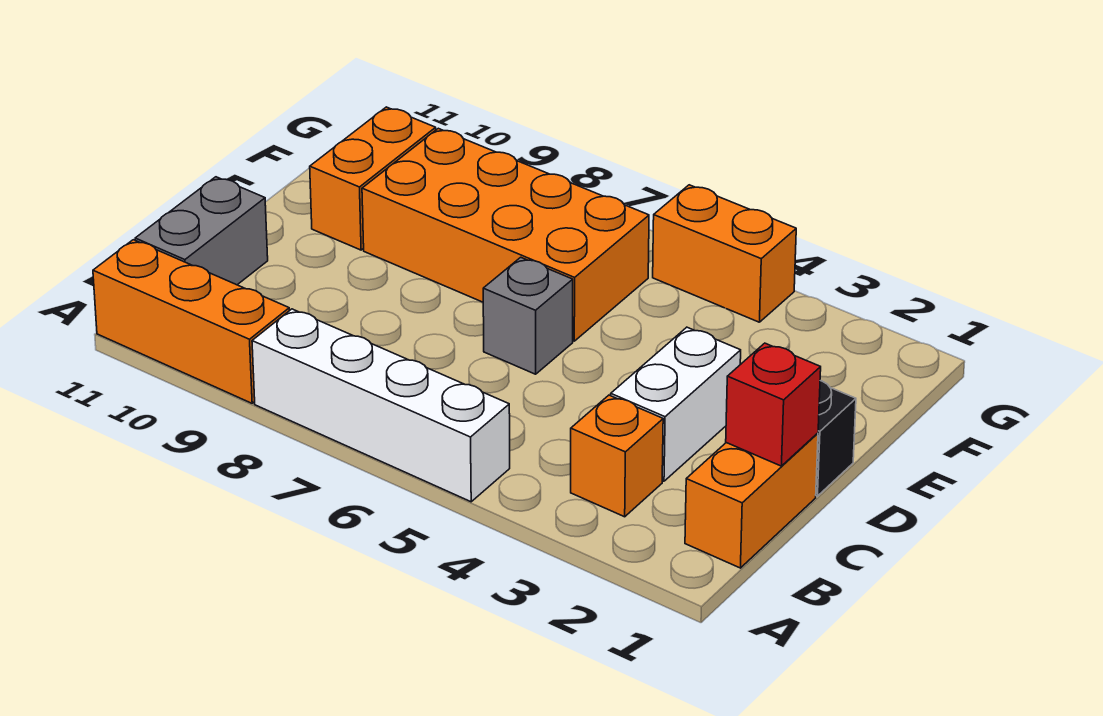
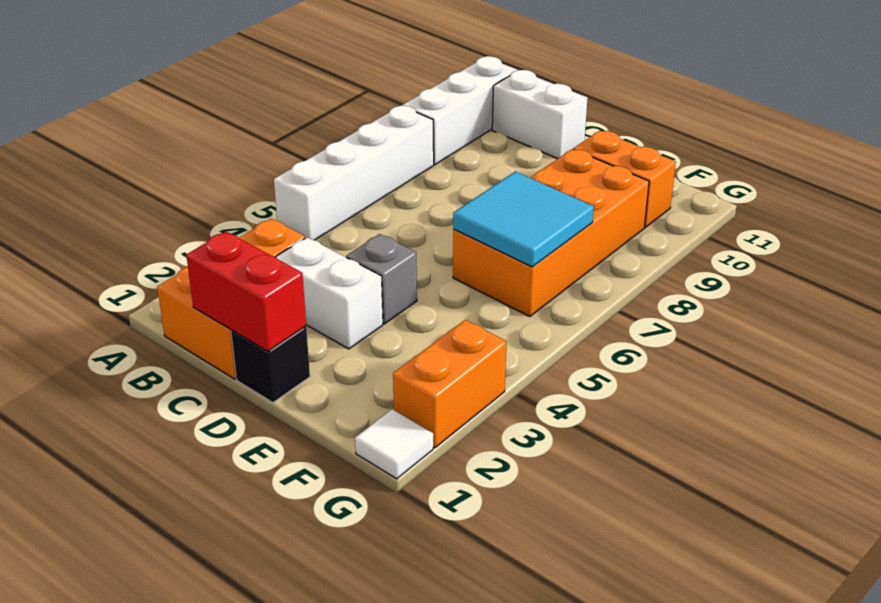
orange 1x3 brick [93,240,289,403] -> white 1x3 brick [402,56,517,165]
grey 1x2 brick [135,177,268,285] -> white 1x2 brick [492,70,588,159]
red 1x1 brick [726,343,821,466] -> red 1x2 brick [186,231,306,351]
grey 1x1 brick [483,257,573,374] -> grey 1x1 brick moved to [346,234,417,324]
none -> cyan 2x2 tile [453,172,594,267]
none -> white 1x1 tile [355,409,433,479]
orange 1x2 brick [653,185,796,322] -> orange 1x2 brick moved to [393,320,507,448]

